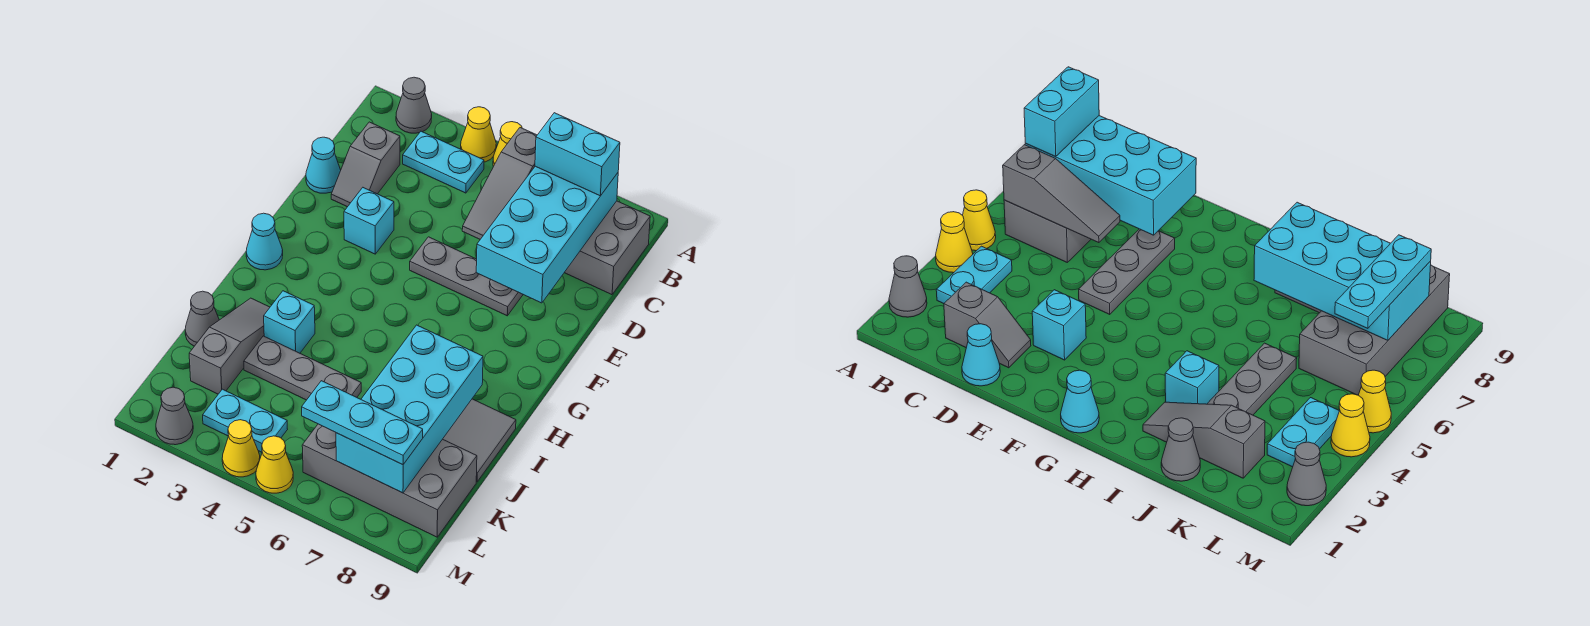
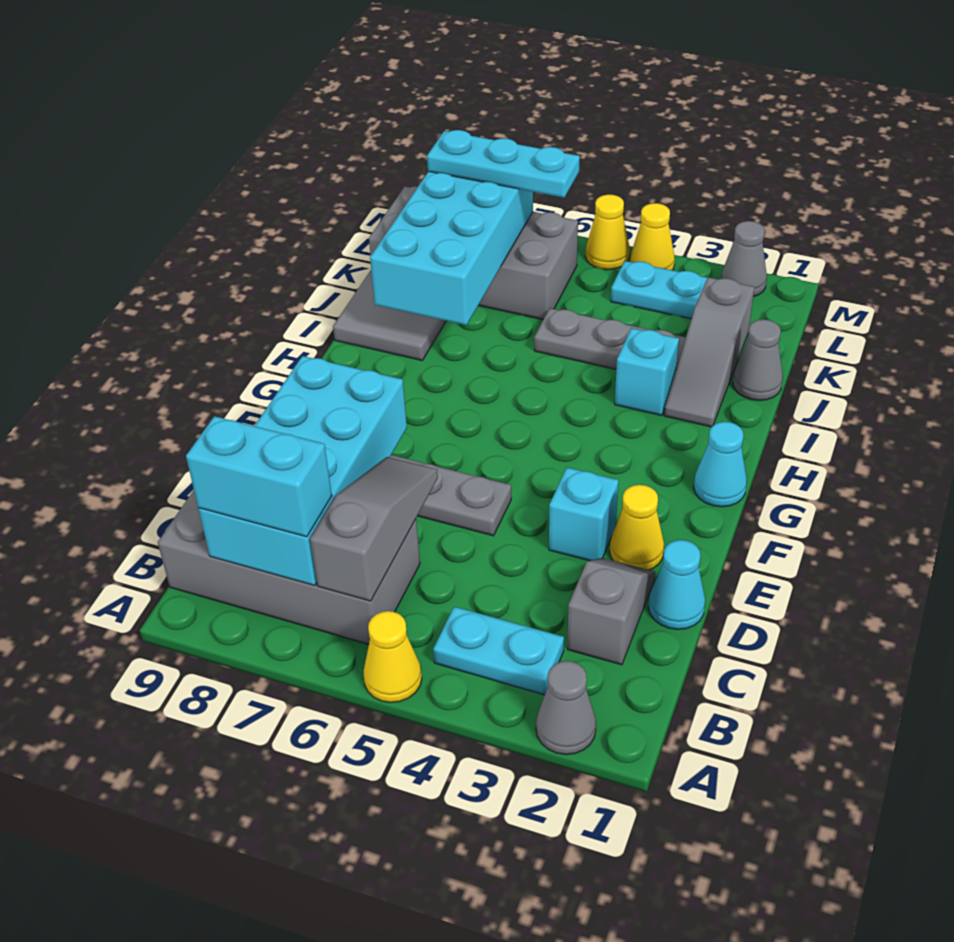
yellow 1x1 cone [461,107,496,162] -> yellow 1x1 cone moved to [610,485,664,570]

